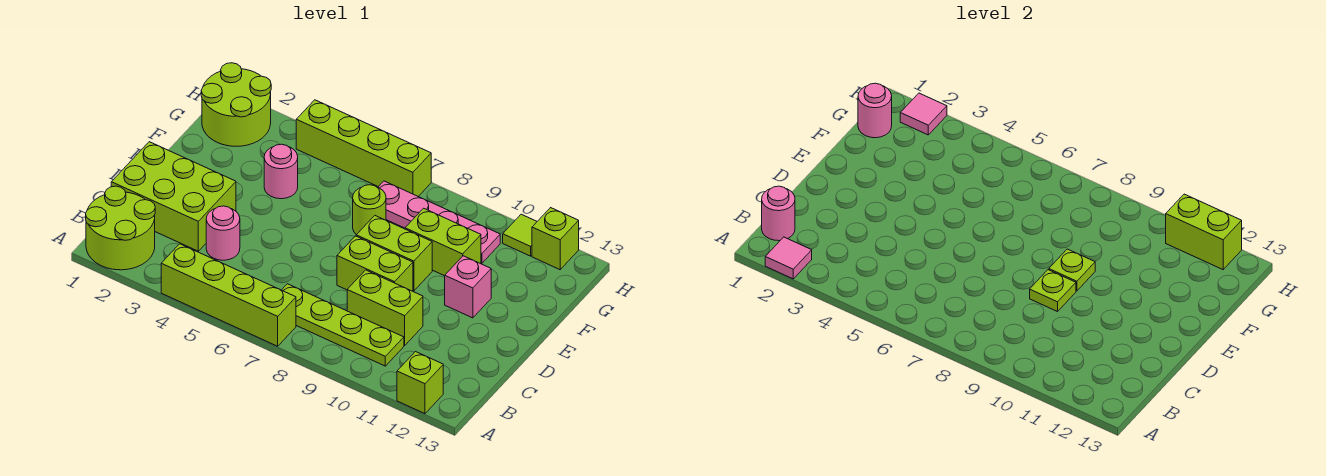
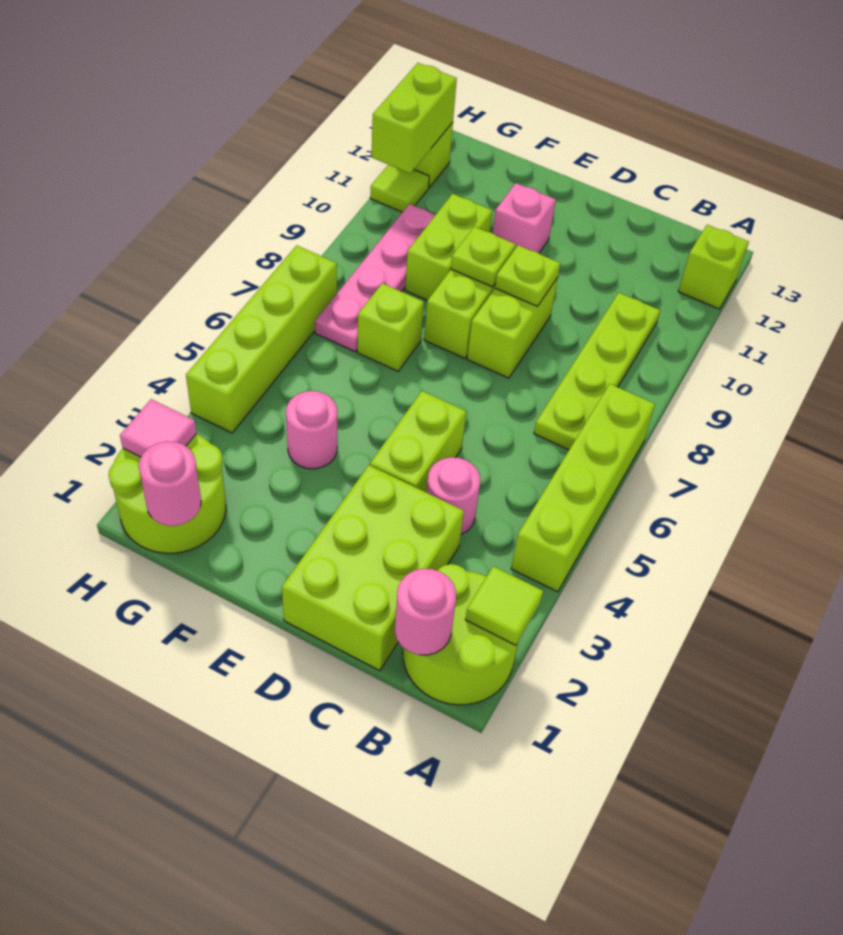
pink 1x1 tile [765,237,812,279] -> lime 1x1 tile [465,566,543,645]
lime 1x2 brick [347,270,423,345] -> lime 1x2 brick moved to [370,391,466,492]
lime 1x1 round brick [353,185,386,235] -> lime 1x1 brick [357,283,424,371]

